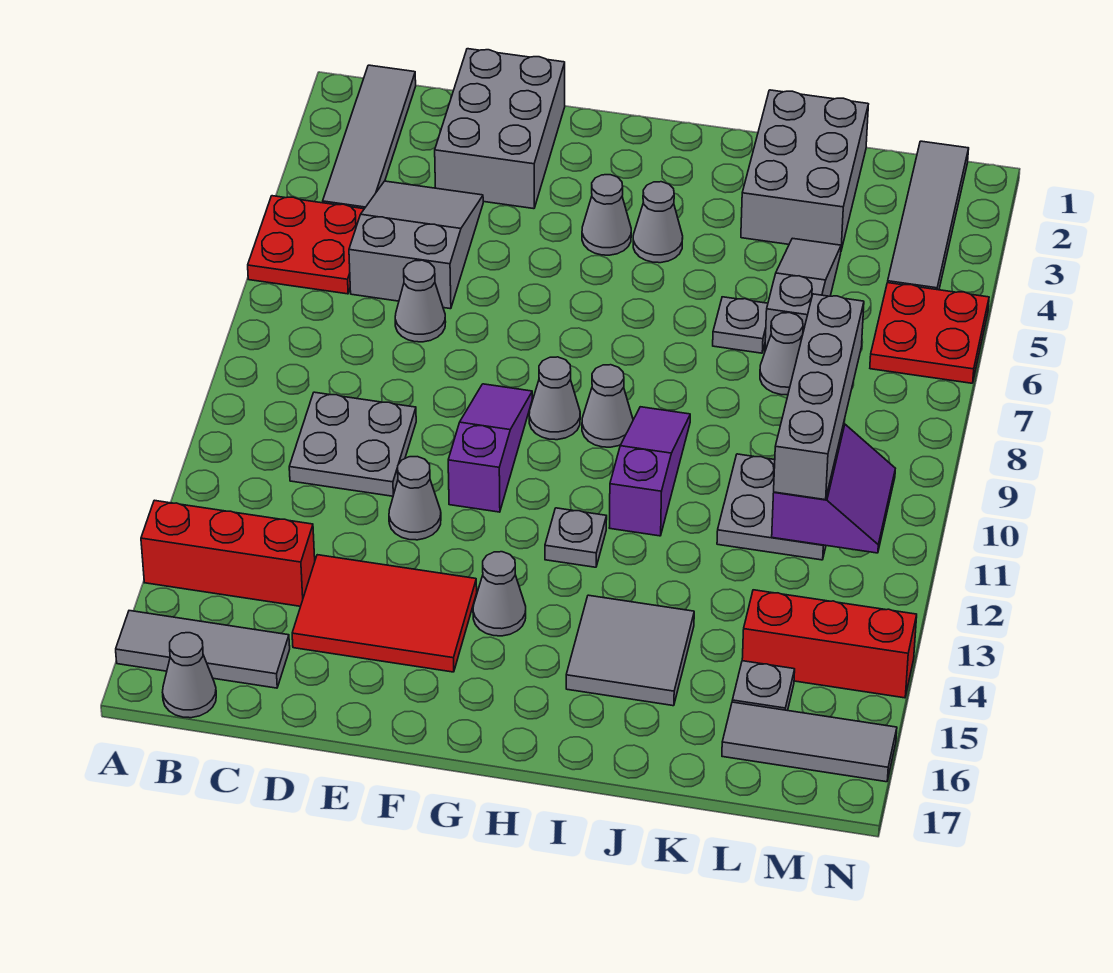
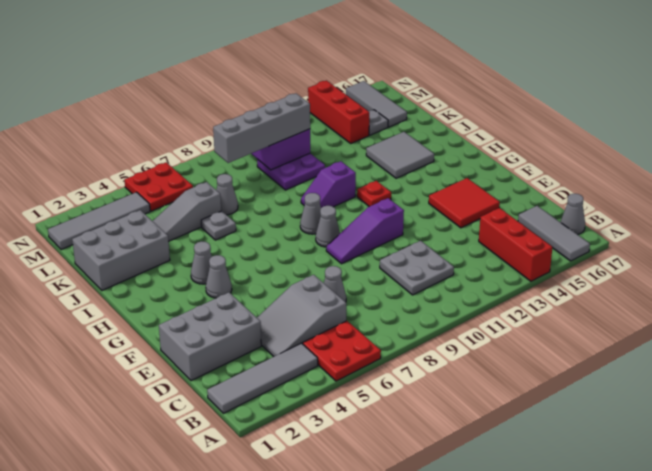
red 2x3 tile [292,555,477,672] -> red 2x2 tile [429,178,500,228]
grey 1x1 cone [389,457,441,540] -> none
grey 1x1 cone [473,552,526,636] -> none
grey 1x1 plate [545,508,607,567] -> red 1x1 plate [357,181,391,207]
purple 1x3 slope [609,407,690,536] -> purple 1x2 slope [301,161,356,208]
grey 2x2 plate [717,454,826,560] -> purple 2x2 plate [257,153,325,190]

